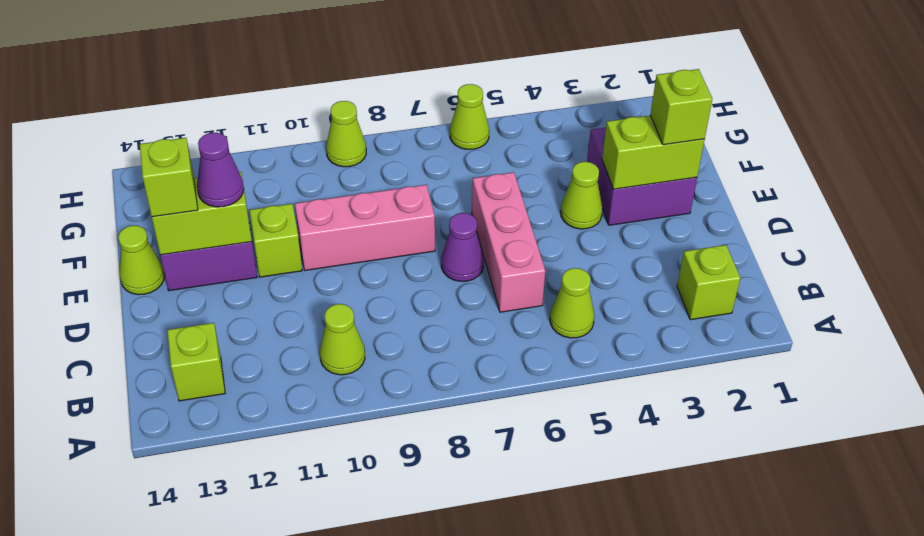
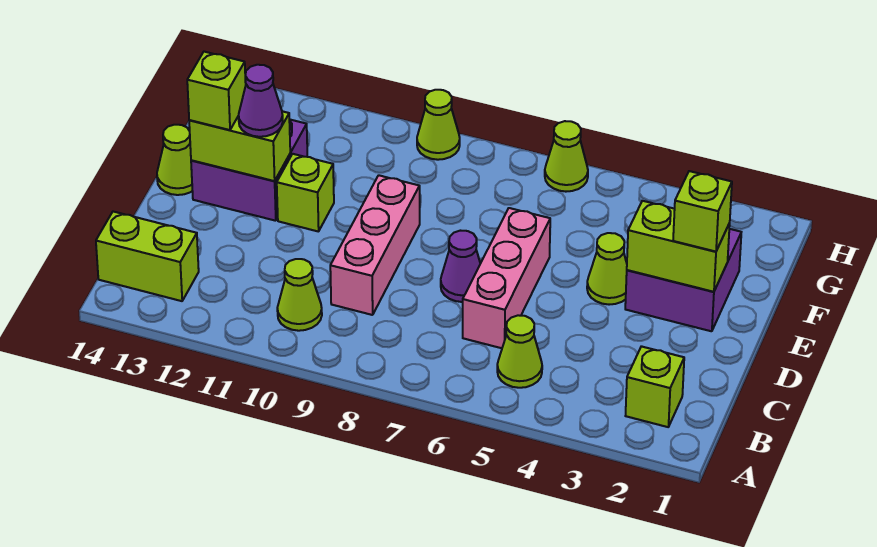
lime 1x1 brick [167,323,225,401] -> lime 1x2 brick [96,212,199,301]
pink 1x3 brick [295,185,435,270] -> pink 1x3 brick turned to [330,175,420,315]

